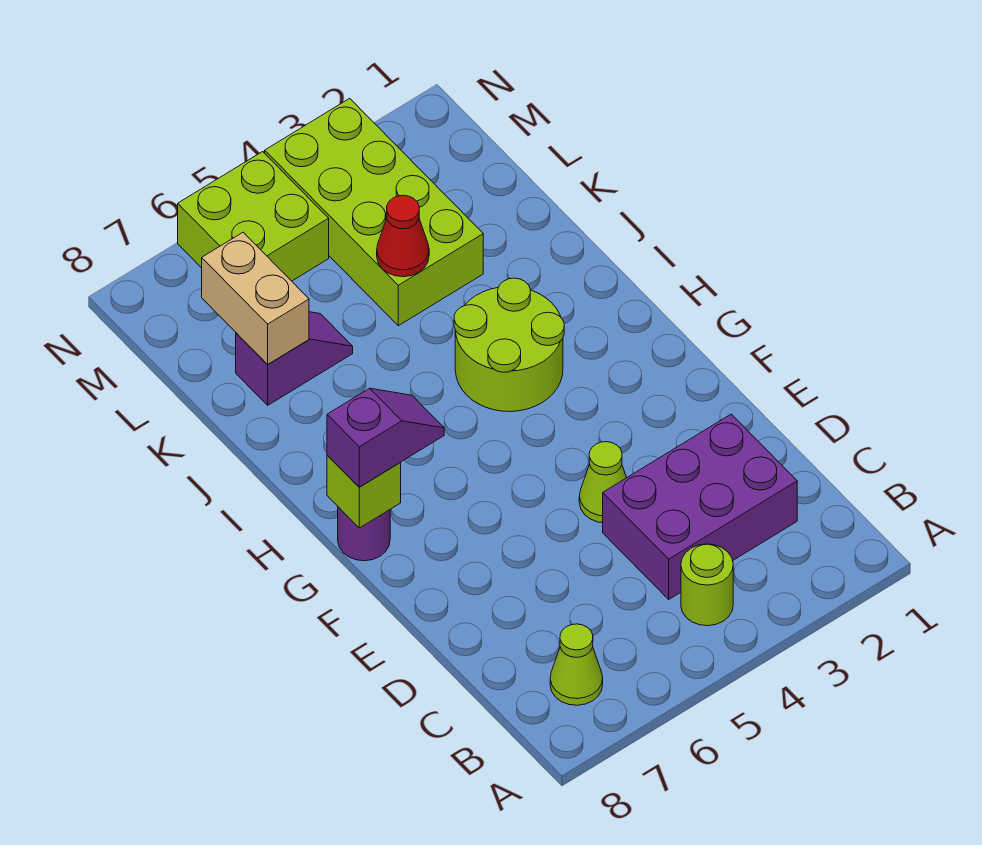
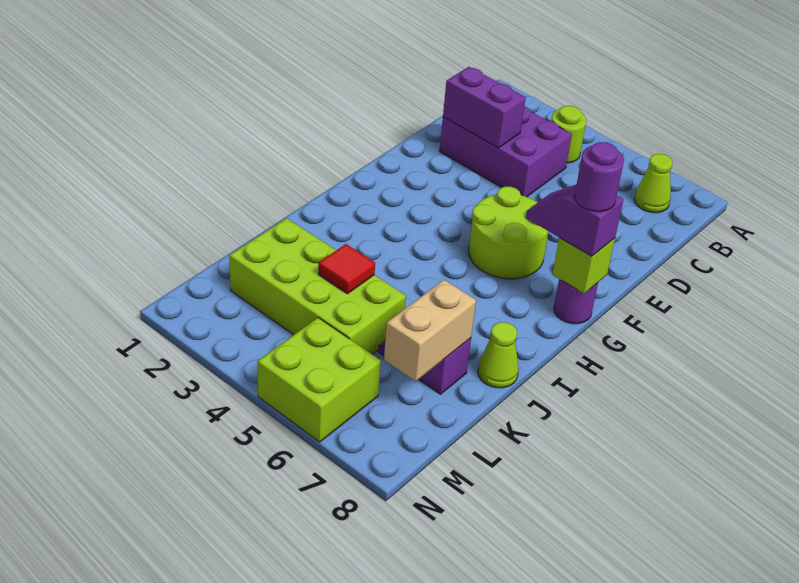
none -> purple 1x2 brick [443,67,526,148]
lime 1x1 cone [579,442,627,523] -> lime 1x1 cone moved to [478,322,519,388]
none -> purple 1x1 round brick [574,142,624,212]
lime 2x2 round brick [454,278,564,412] -> lime 2x2 round brick moved to [469,187,549,279]
lime 2x4 brick [265,98,483,326] -> lime 2x4 brick turned to [229,218,406,354]
red 1x1 cone [377,195,429,277] -> red 1x1 tile [318,244,375,294]

